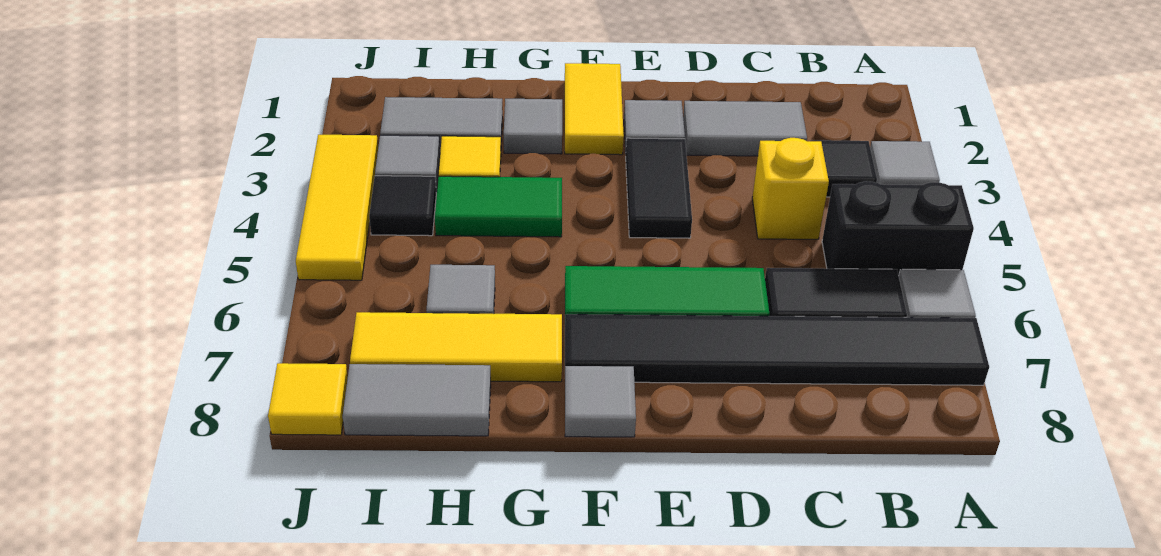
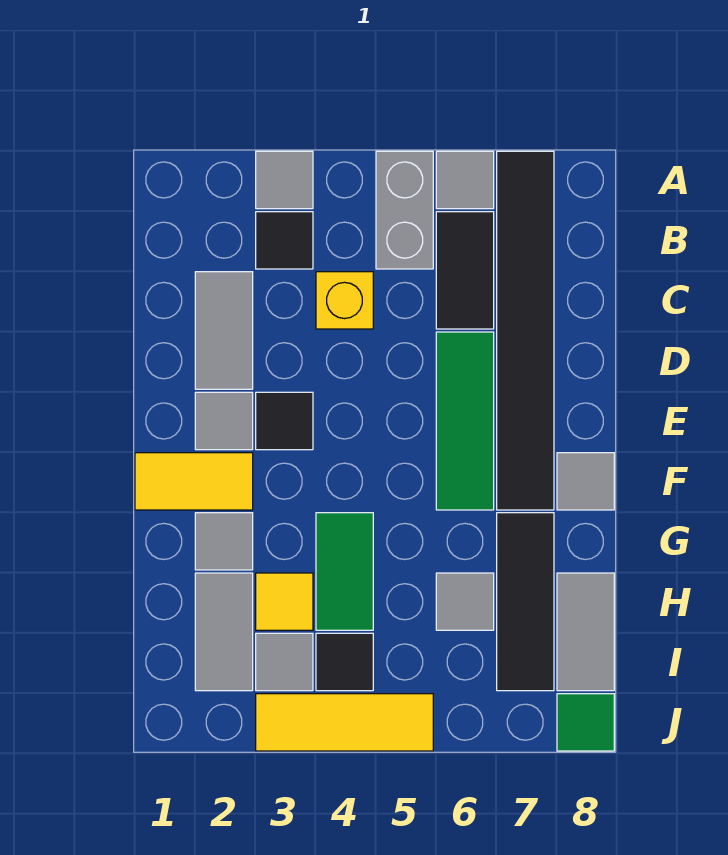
black 1x2 brick [822,181,974,275] -> grey 1x2 brick [376,151,433,269]
black 1x2 tile [626,138,692,238] -> black 1x1 tile [256,392,313,450]
yellow 1x3 tile [350,312,562,382] -> black 1x3 tile [497,513,554,691]
yellow 1x1 tile [268,363,348,435] -> green 1x1 tile [557,694,614,751]

